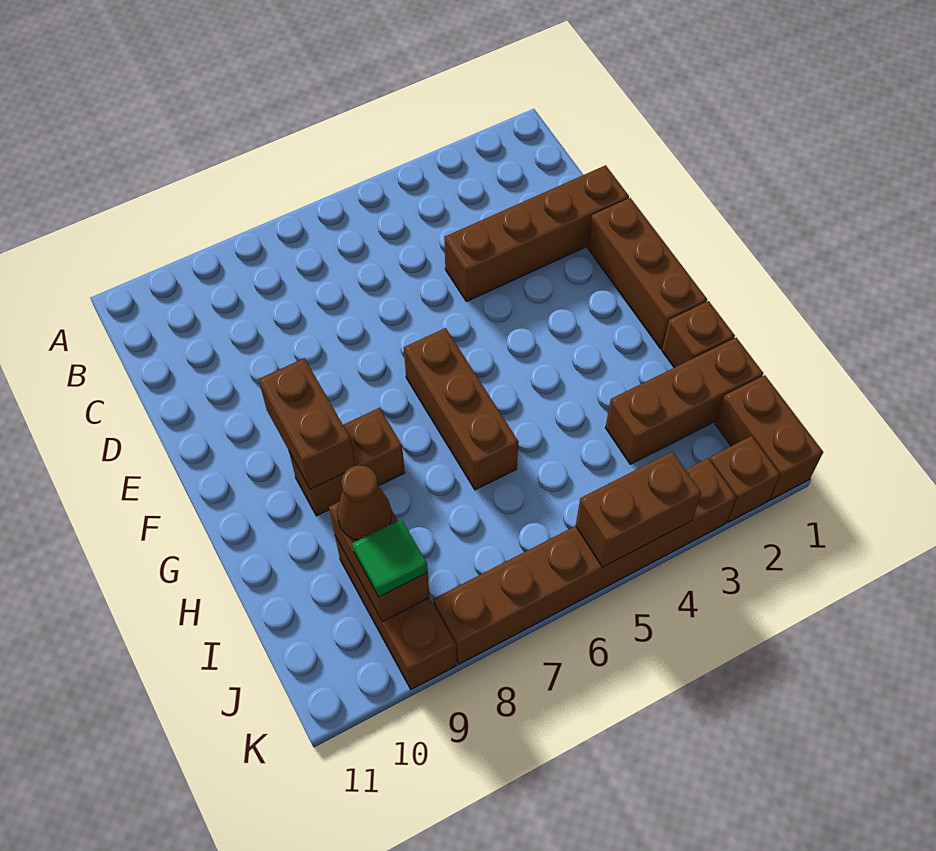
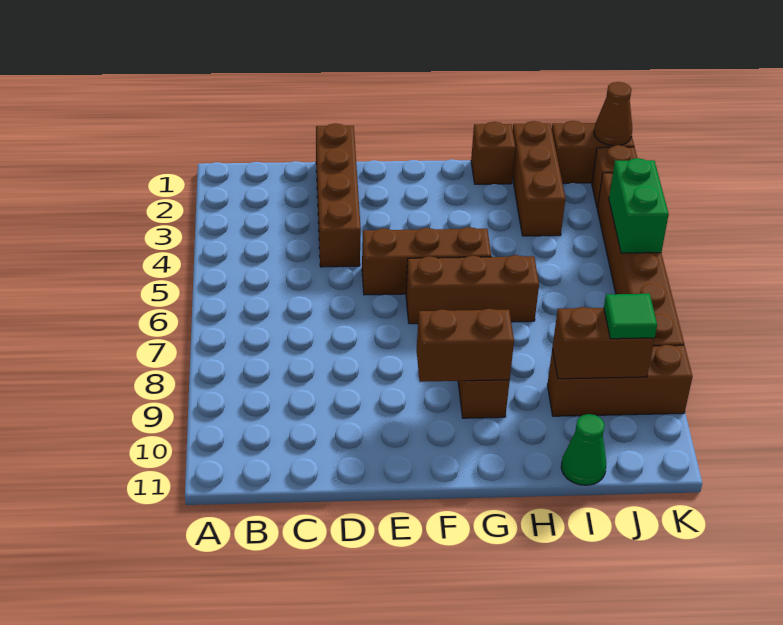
brown 1x3 brick [588,198,707,349] -> brown 1x3 brick moved to [362,227,491,295]
brown 1x1 cone [337,465,391,540] -> brown 1x1 cone moved to [594,82,632,146]
none -> green 1x1 cone [561,414,606,485]
brown 1x2 brick [576,452,701,567] -> green 1x2 brick [609,158,669,253]

